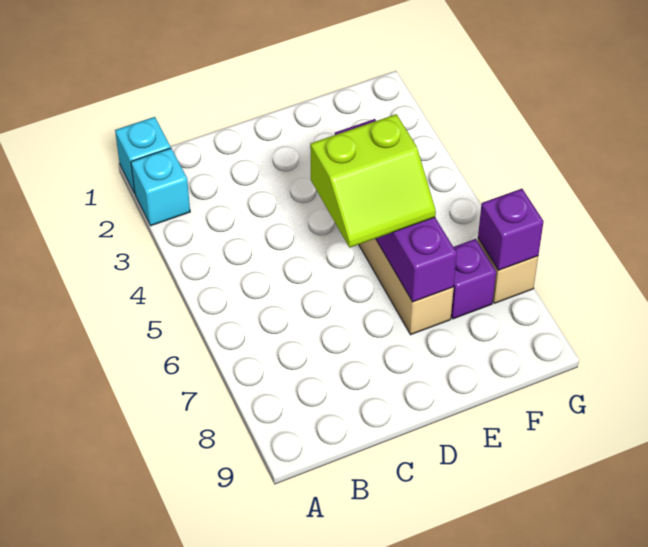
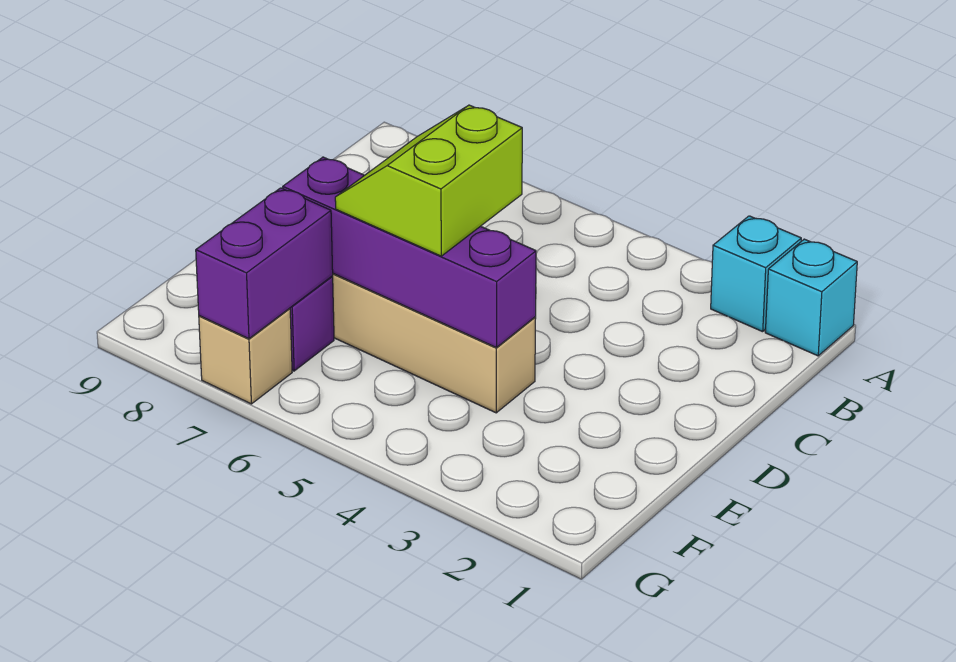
purple 1x1 brick [478,189,544,270] -> purple 1x2 brick [196,188,333,339]

